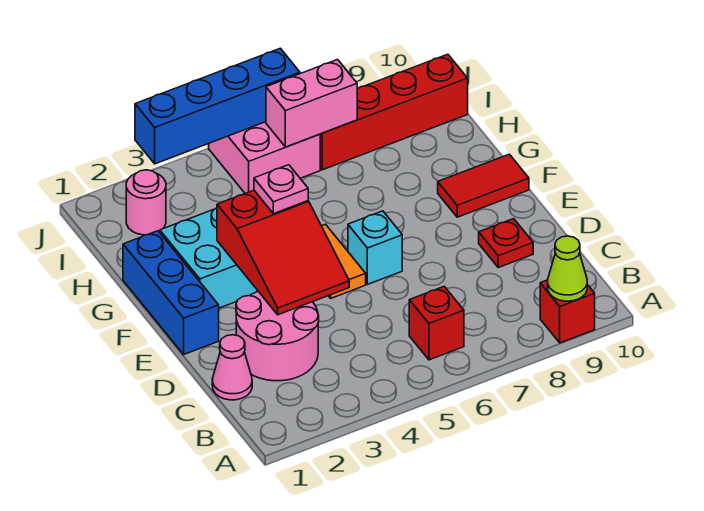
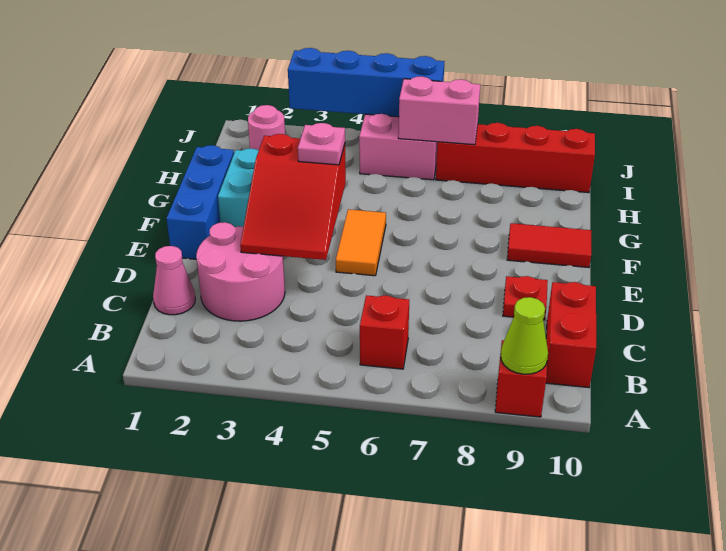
none -> red 1x2 brick [546,282,596,388]
cyan 1x1 brick [348,211,402,284] -> none

